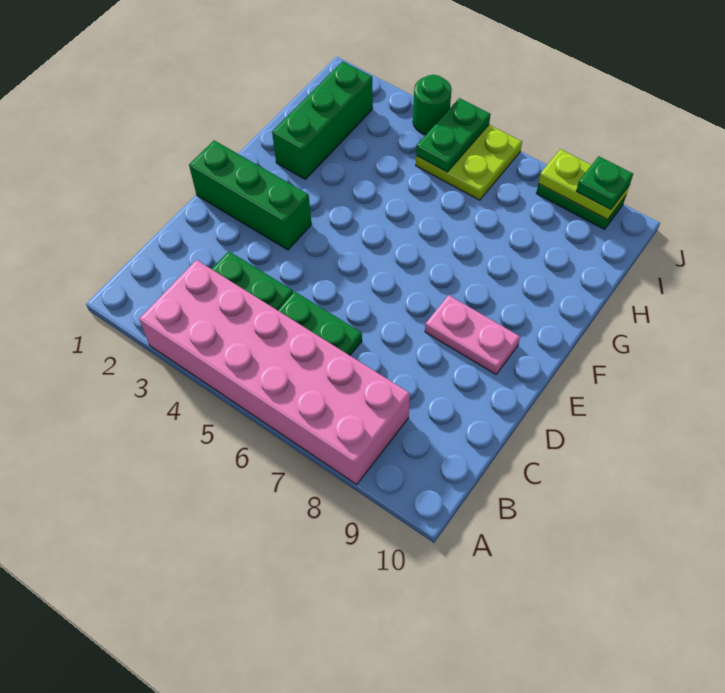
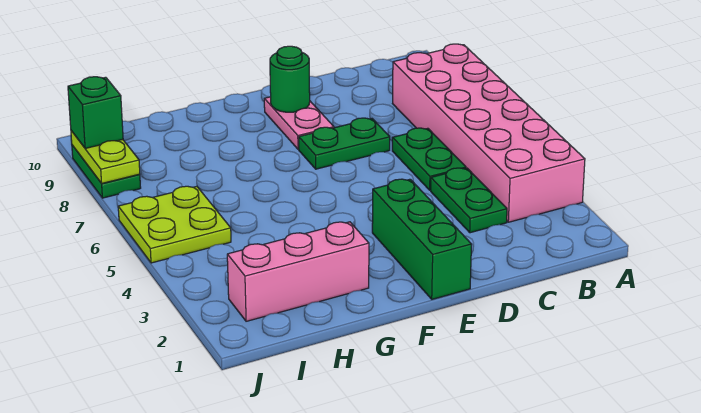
green 1x3 brick [272,61,373,179] -> pink 1x3 brick [227,222,369,321]
green 1x2 plate [416,98,490,172] -> green 1x2 plate moved to [299,118,390,169]
green 1x1 round brick [413,75,452,135] -> green 1x1 round brick moved to [270,46,310,112]
green 1x1 plate [576,156,633,209] -> green 1x1 brick [68,77,123,148]

